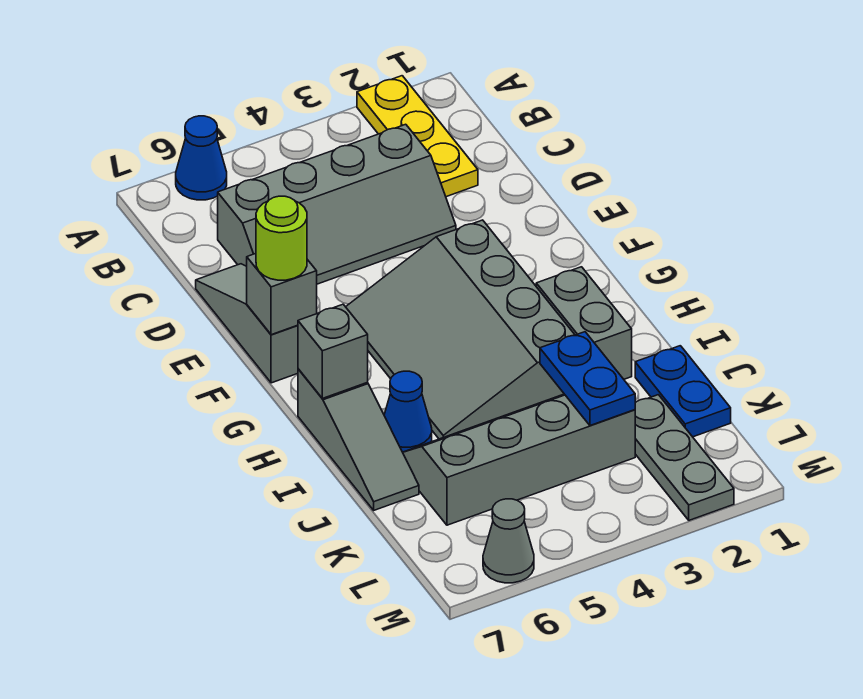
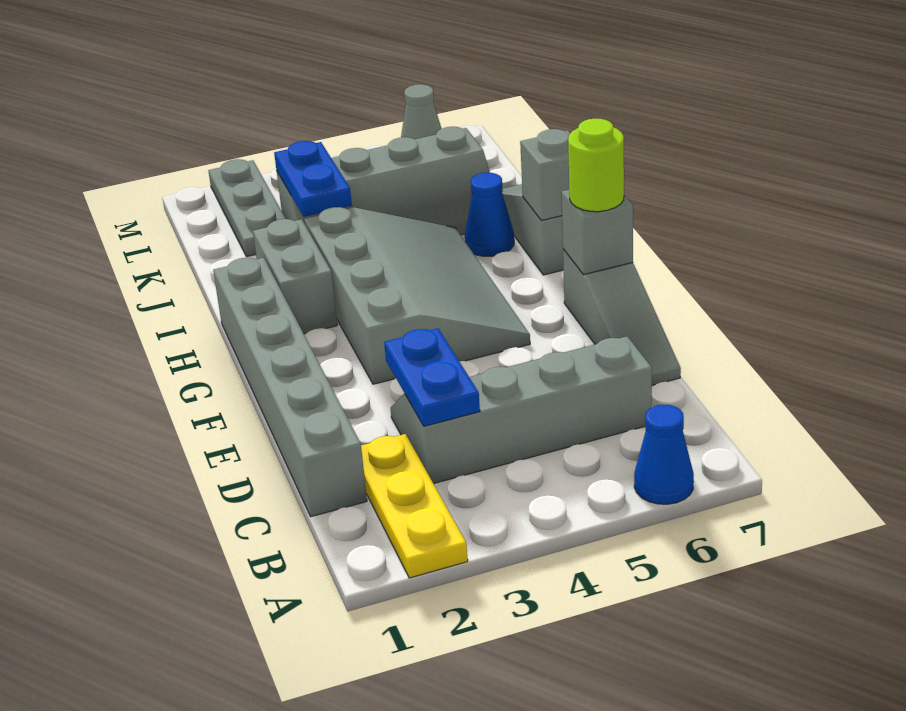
none -> grey 1x6 brick [213,258,367,517]
blue 1x2 plate [635,346,731,437] -> blue 1x2 plate moved to [384,328,480,426]

